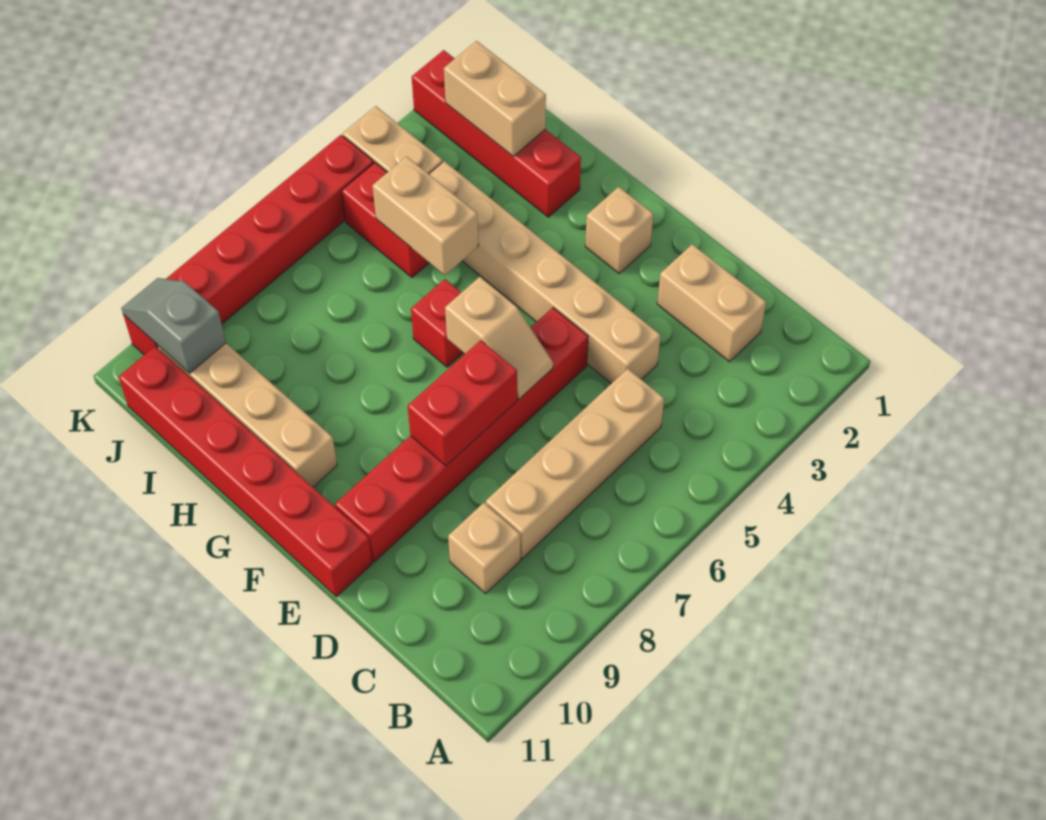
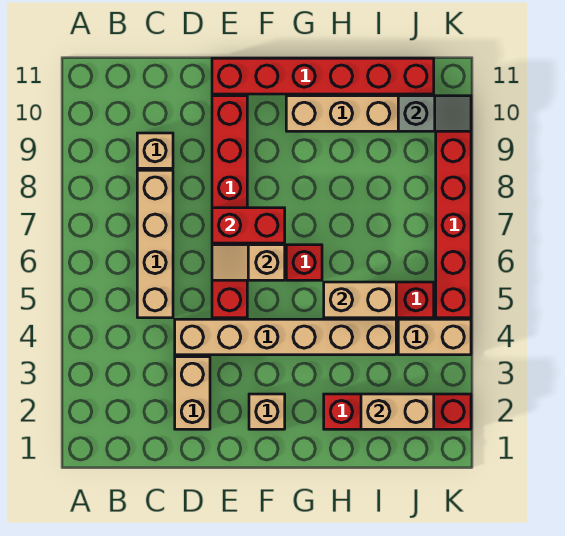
tan 1x2 brick [657,244,766,362] -> tan 1x2 brick turned to [175,357,210,429]
red 1x2 brick [408,340,517,466] -> red 1x2 brick turned to [212,208,285,243]

